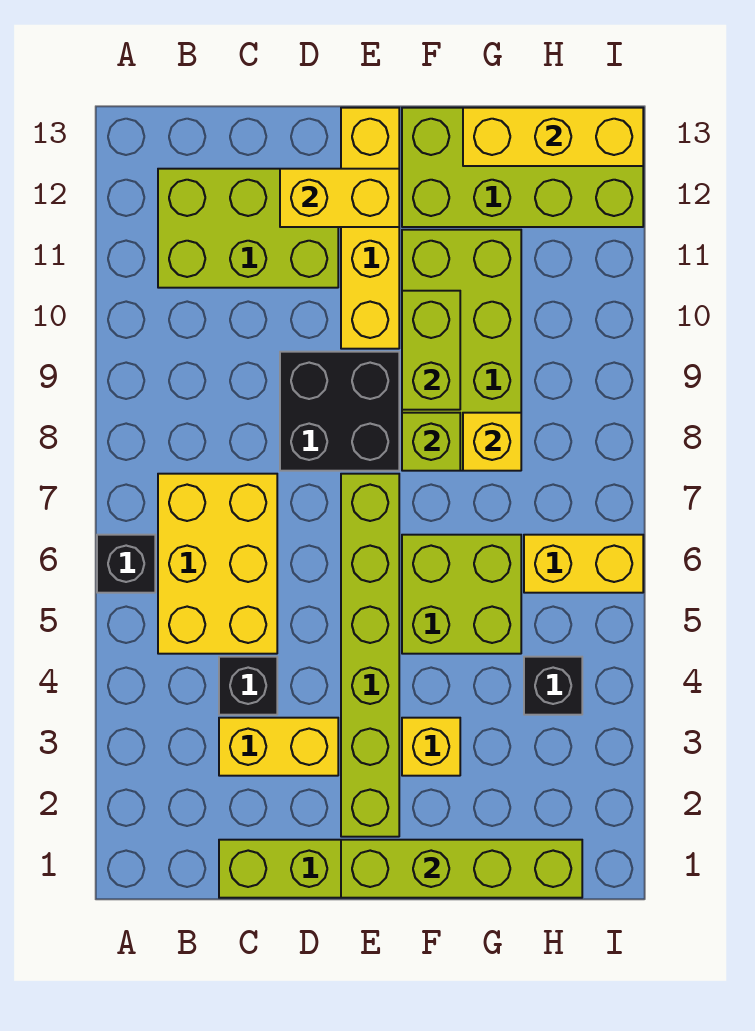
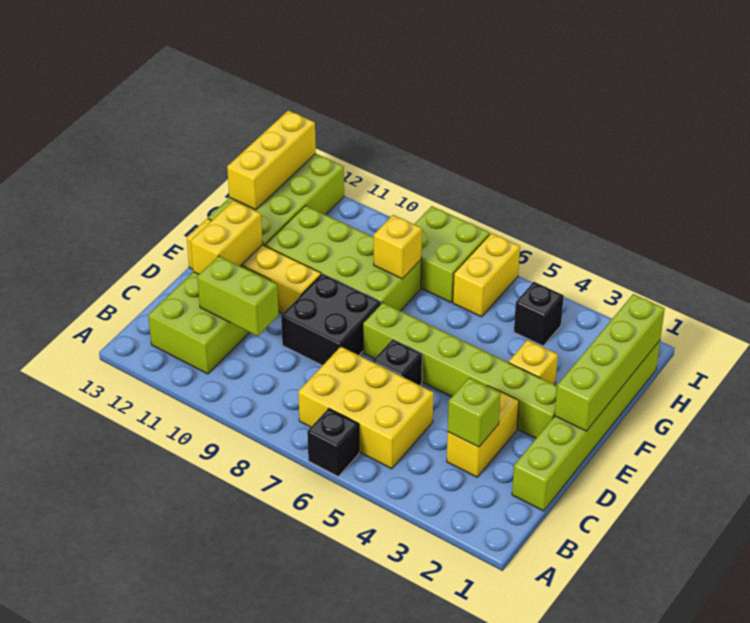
black 1x1 brick [219,657,277,715] -> black 1x1 brick moved to [373,339,422,385]
lime 2x2 brick [402,535,521,654] -> lime 2x2 brick moved to [414,206,490,302]
lime 1x1 brick [402,413,460,471] -> lime 1x1 brick moved to [448,378,501,447]
lime 1x2 brick [402,291,460,410] -> lime 1x2 brick moved to [197,256,279,336]

